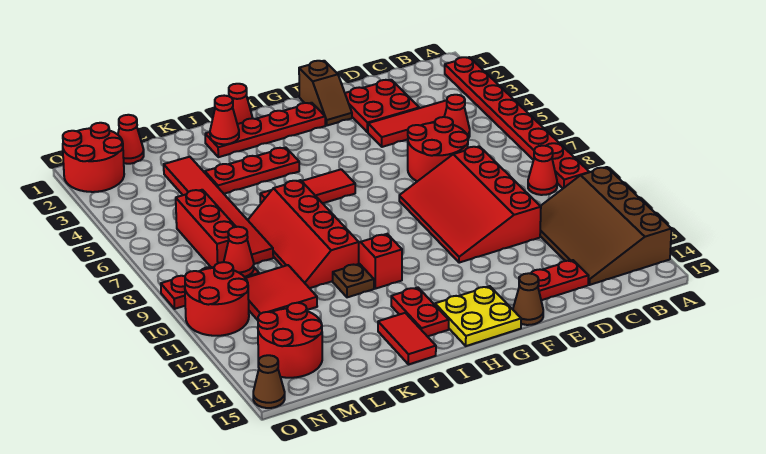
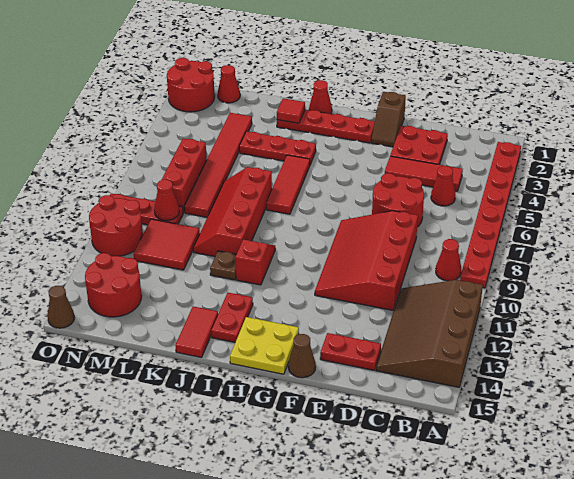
red 1x3 tile [260,169,355,203] -> red 1x3 tile turned to [266,155,310,214]
red 1x1 cone [210,96,239,144] -> red 1x1 tile [277,98,305,123]

